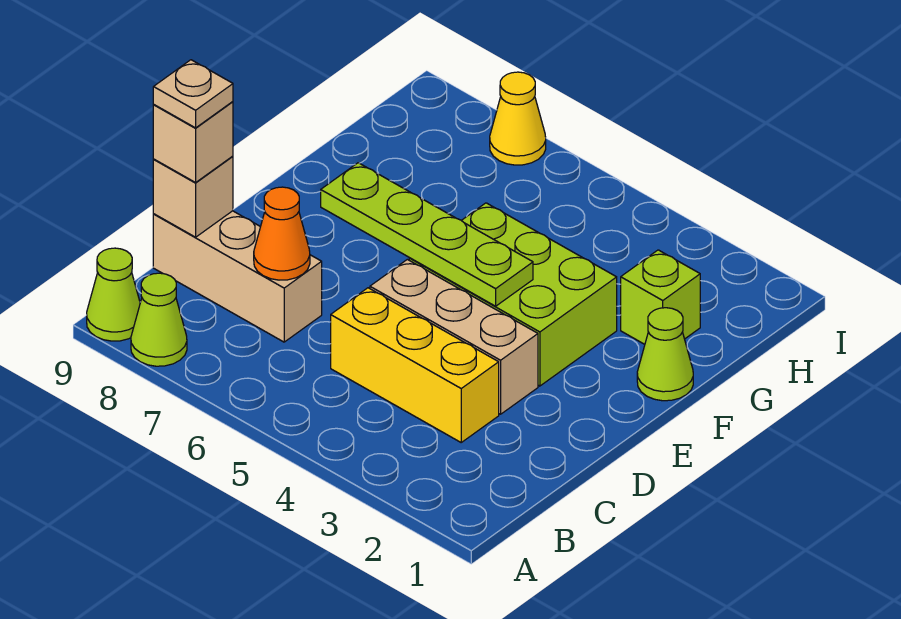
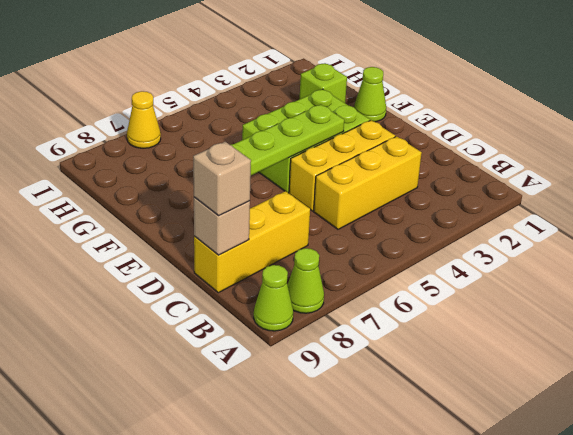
tan 1x3 brick [153,211,322,342] -> yellow 1x3 brick [194,191,310,293]
orange 1x1 cone [254,187,310,280] -> none
tan 1x1 plate [153,60,233,128] -> none
tan 1x3 brick [370,259,538,414] -> yellow 1x3 brick [289,120,395,211]

